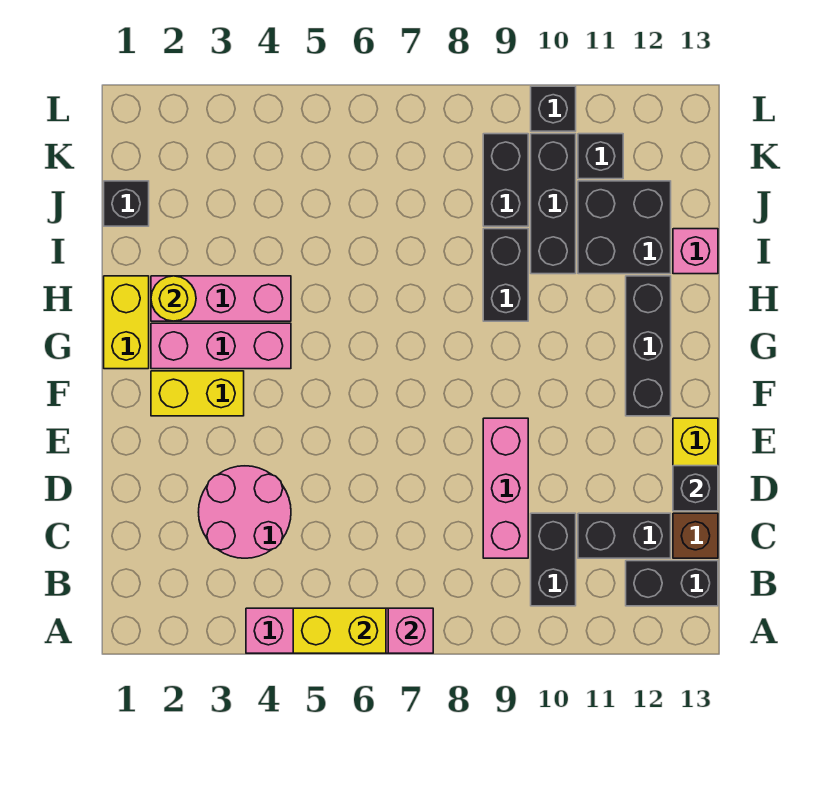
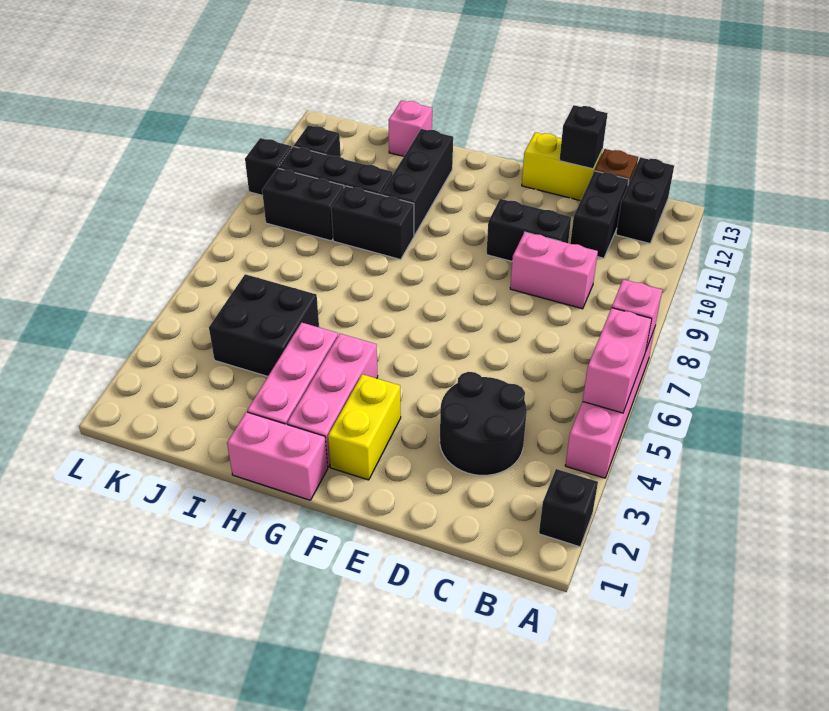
yellow 1x2 brick [293,608,386,653] -> pink 1x2 brick [583,308,652,413]
black 1x2 brick [531,513,576,606] -> black 1x2 brick moved to [486,199,571,261]
pink 2x2 round brick [199,466,291,558] -> black 2x2 round brick [440,372,527,475]
pink 1x3 brick [483,418,528,558] -> pink 1x2 brick [510,232,598,309]
black 1x3 brick [626,276,671,416] -> black 1x3 brick turned to [381,129,453,236]
yellow 1x2 brick [104,276,149,369] -> pink 1x2 brick [227,412,328,500]
yellow 1x1 round brick [151,276,196,321] -> none
black 2x2 brick [578,181,671,274] -> black 2x2 brick moved to [209,274,319,376]
black 1x1 brick [104,181,149,226] -> black 1x1 brick moved to [539,469,598,547]

